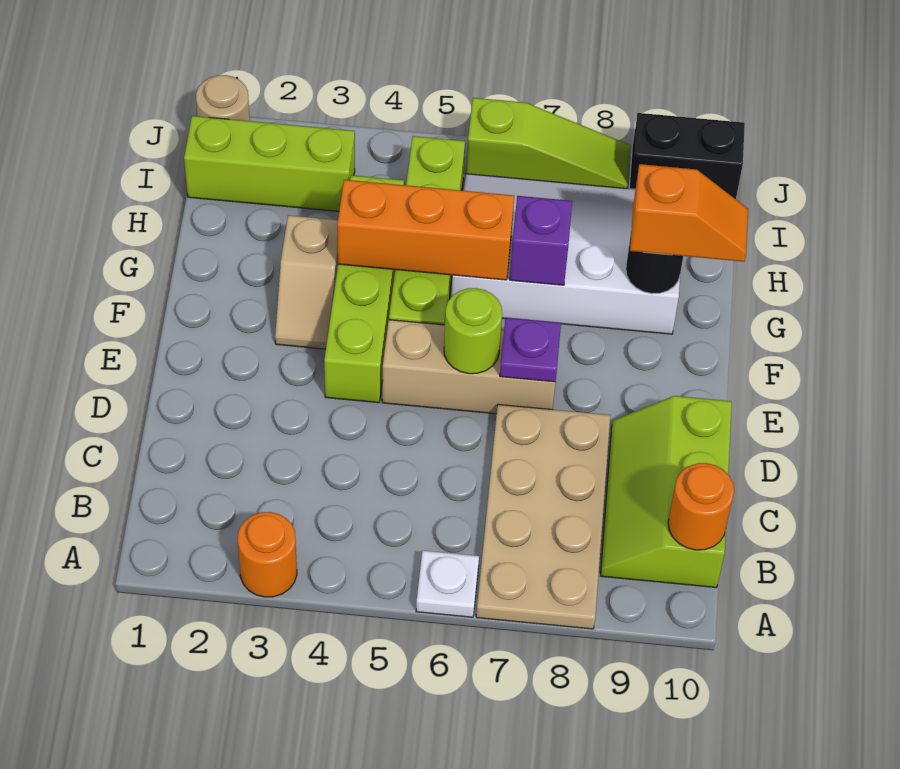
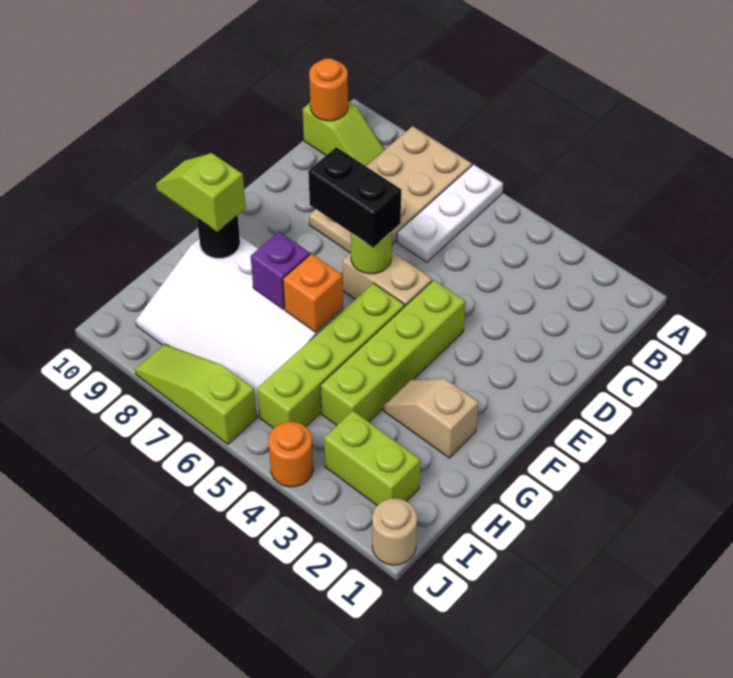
orange 1x1 round brick [238,512,297,597] -> orange 1x1 round brick moved to [269,422,313,487]
white 1x1 plate [416,551,479,617] -> white 1x3 plate [397,165,503,262]
lime 2x3 slope [601,396,732,588] -> lime 1x2 slope [303,101,384,166]
tan 1x3 brick [382,320,555,414] -> tan 1x2 brick [343,252,432,306]
purple 1x1 plate [500,318,561,382] -> none
tan 1x2 slope [275,215,338,349] -> tan 1x2 slope turned to [383,378,479,458]
orange 1x3 brick [337,180,514,280] -> orange 1x1 brick [283,254,343,332]
orange 1x2 slope [630,164,748,262] -> lime 1x2 slope [156,153,246,232]
lime 1x3 brick [184,116,355,211] -> lime 1x2 brick [324,411,421,505]
black 1x2 brick [629,113,745,199] -> black 1x2 brick moved to [308,147,401,247]

